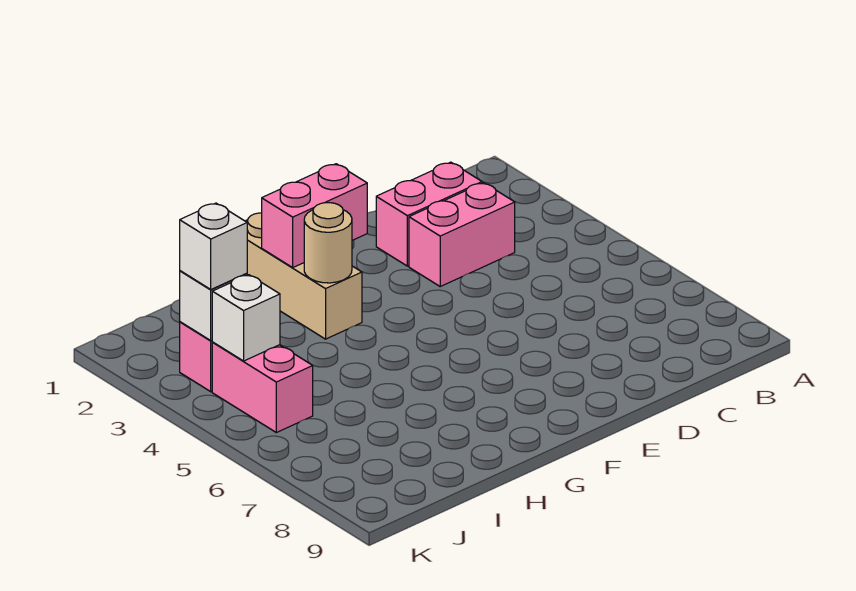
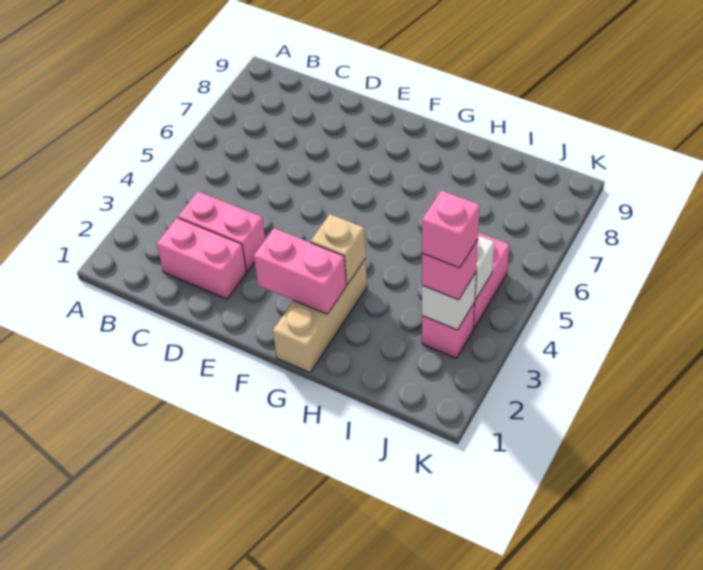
tan 1x1 round brick [304,203,352,283] -> tan 1x1 brick [311,214,366,285]
white 1x1 brick [180,203,247,290] -> pink 1x1 brick [422,240,478,300]
none -> pink 1x1 brick [422,190,480,268]

